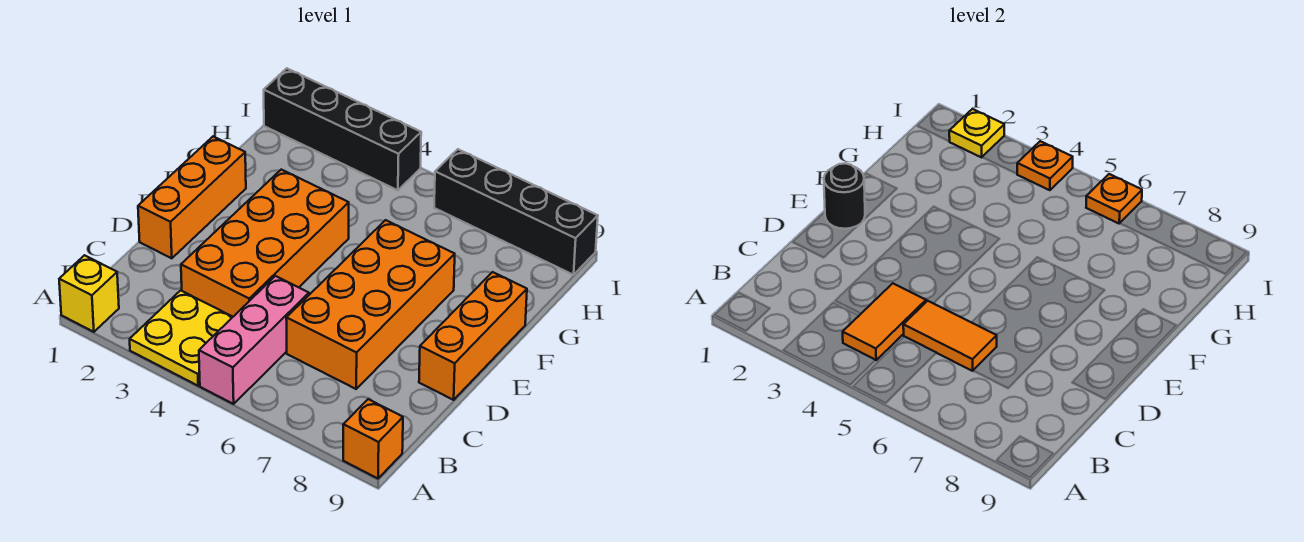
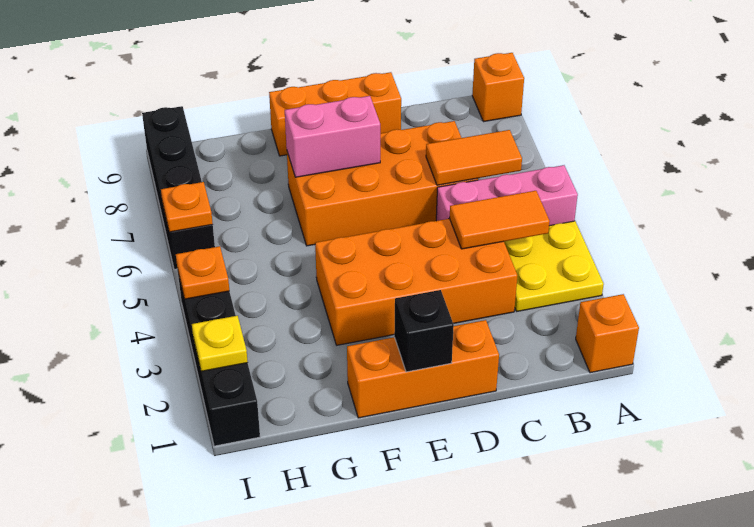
yellow 1x1 brick [59,255,119,332] -> orange 1x1 brick [576,294,639,373]
orange 1x2 tile [903,301,997,371] -> orange 1x2 tile turned to [426,130,522,185]
black 1x1 round brick [824,163,865,229] -> black 1x1 brick [394,290,454,372]
none -> pink 1x2 brick [285,96,380,177]

